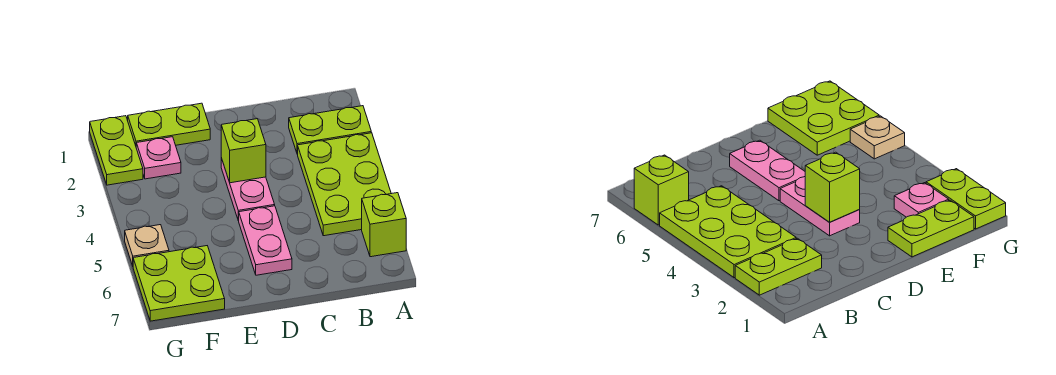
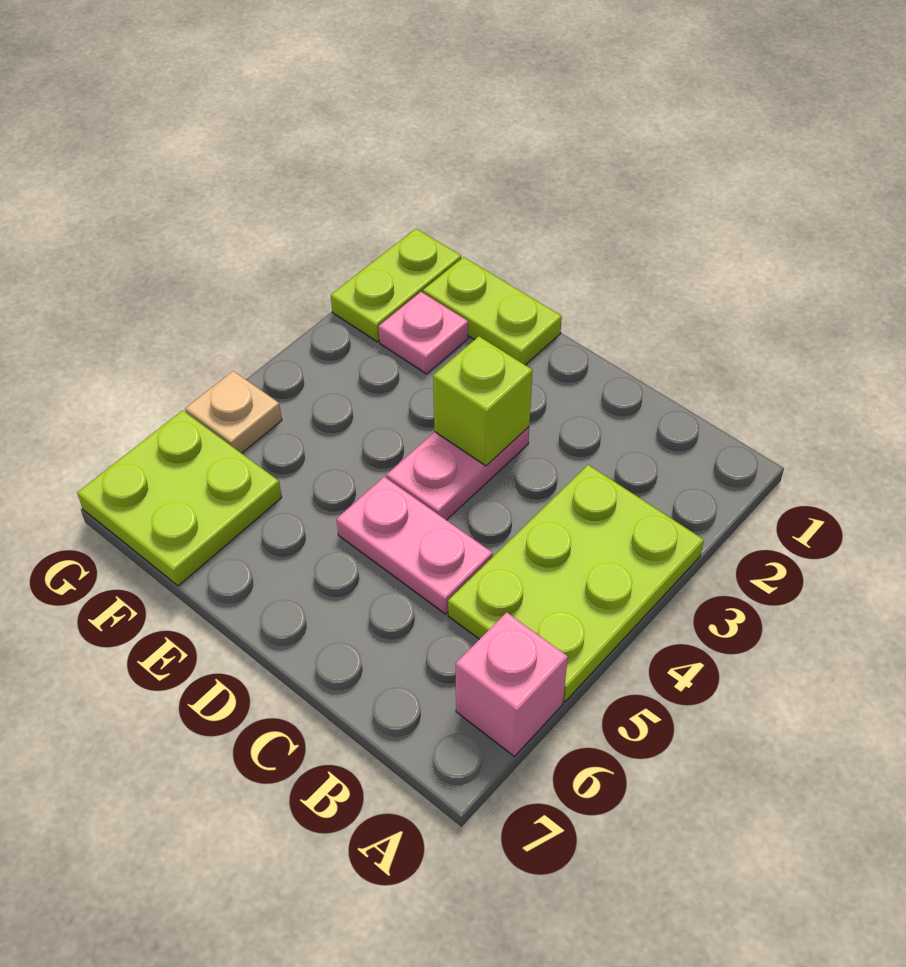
lime 1x2 plate [289,106,371,154] -> none
lime 1x1 brick [362,193,406,257] -> pink 1x1 brick [456,612,568,756]
pink 1x2 plate [239,206,292,275] -> pink 1x2 plate turned to [336,477,493,614]

